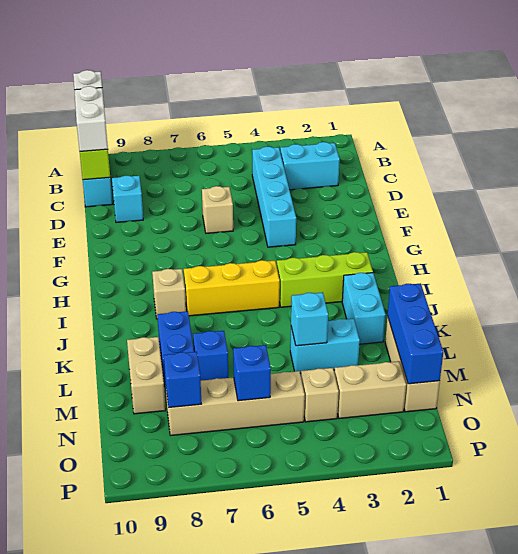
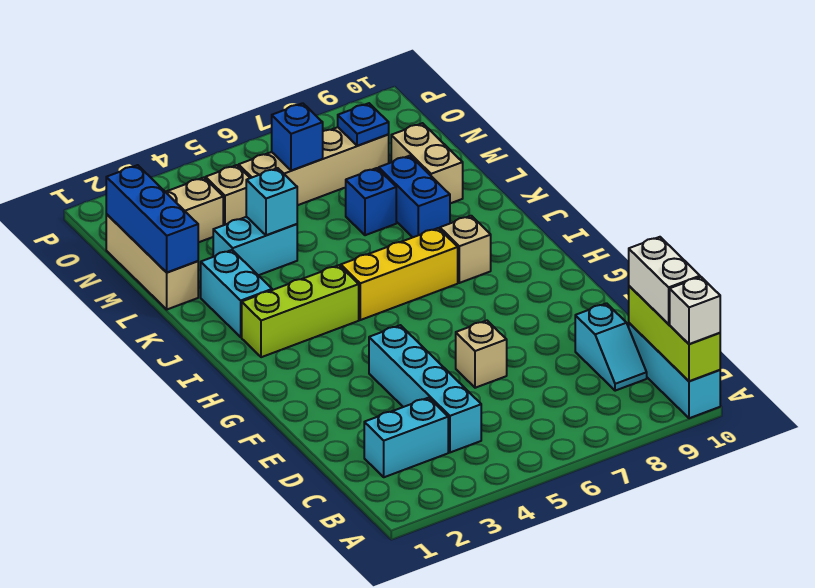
blue 1x1 brick [164,352,201,408] -> blue 1x1 plate [338,103,389,146]

